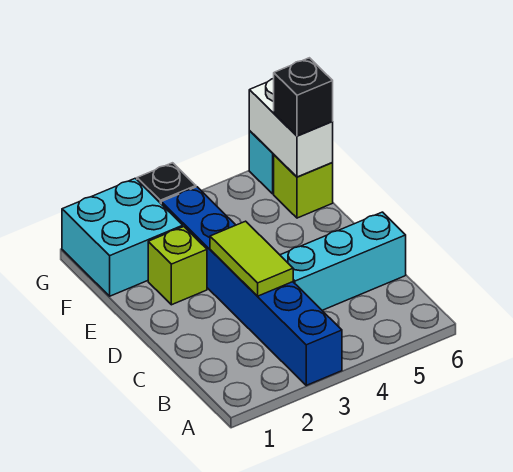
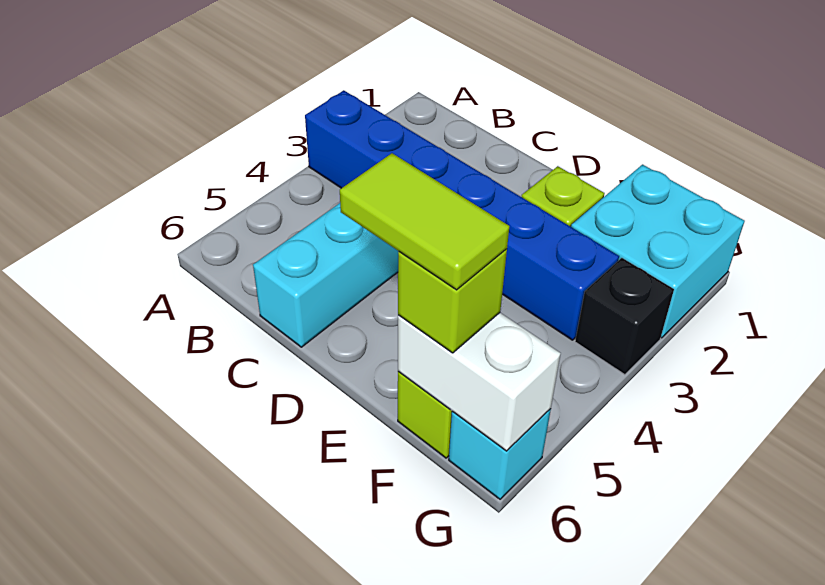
lime 1x2 tile [210,221,293,296] -> lime 1x2 tile moved to [340,153,509,290]
black 1x1 brick [274,58,333,136] -> lime 1x1 brick [398,249,507,353]

